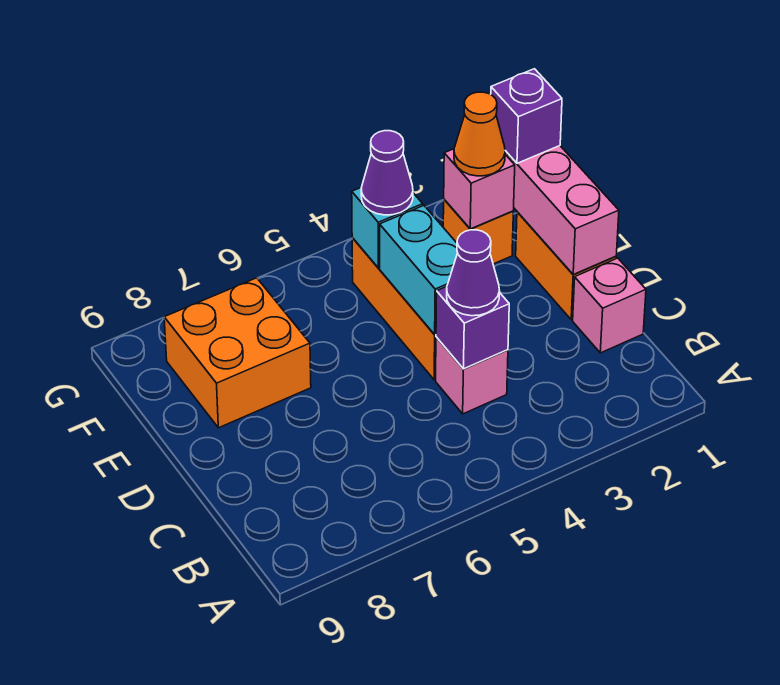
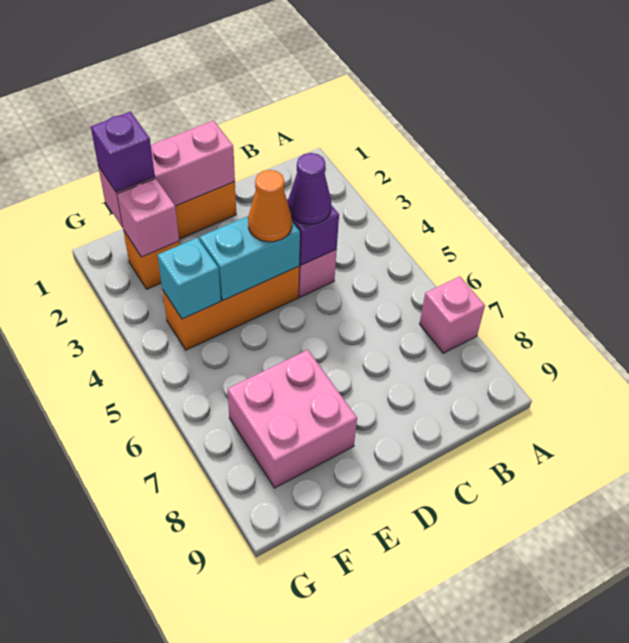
pink 1x1 brick [573,258,646,353] -> pink 1x1 brick moved to [420,276,485,353]
orange 2x2 brick [164,278,311,428] -> pink 2x2 brick [227,350,357,488]
orange 1x1 cone [454,92,505,176] -> orange 1x1 cone moved to [248,170,292,242]
purple 1x1 cone [361,131,413,215] -> none

